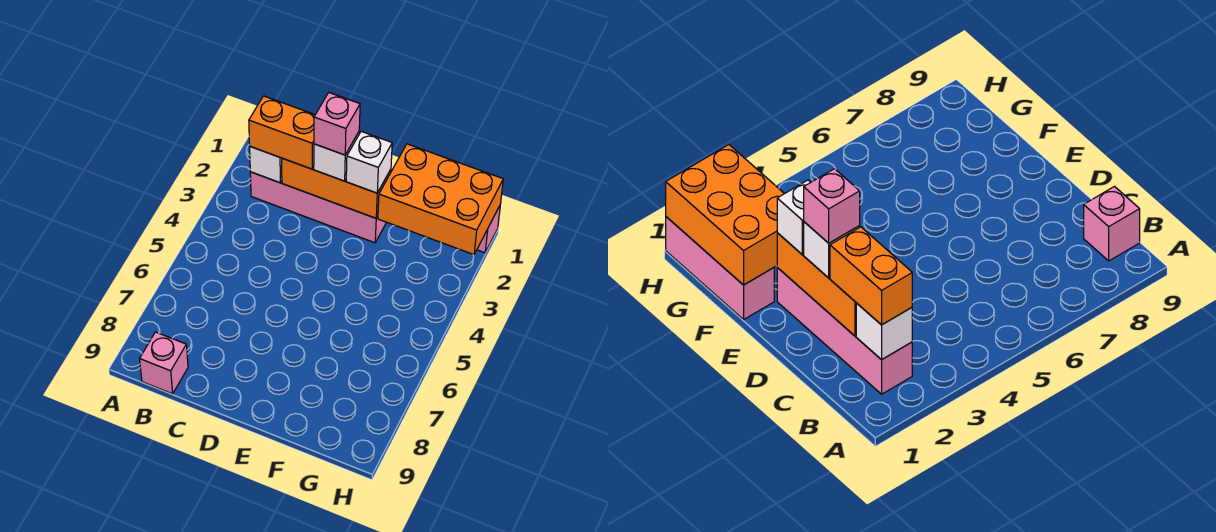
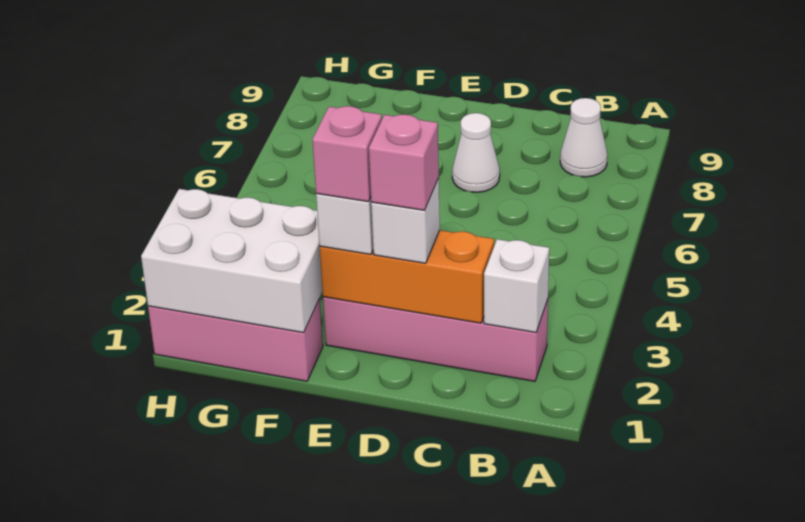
orange 1x2 brick [249,96,315,169] -> none
none -> white 1x1 cone [560,98,607,177]
pink 1x1 brick [140,332,188,394] -> pink 1x1 brick moved to [312,106,382,202]
none -> white 1x1 cone [452,113,500,192]
orange 2x3 brick [378,144,503,255] -> white 2x3 brick [141,189,323,333]

